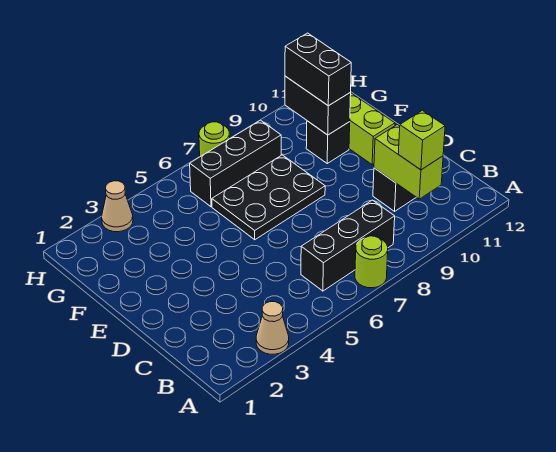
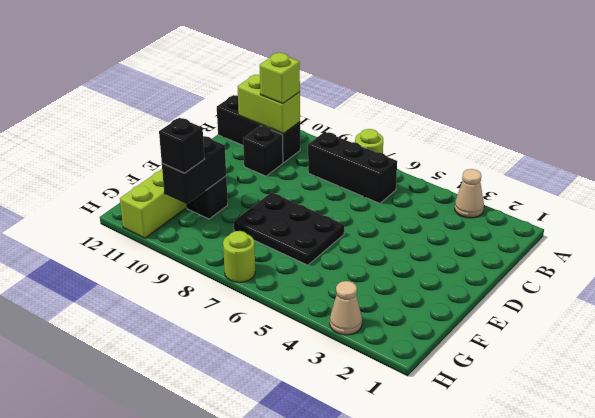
lime 1x2 brick [374,125,443,199] -> lime 1x2 brick turned to [237,75,300,134]
black 1x2 brick [285,33,351,106] -> black 1x1 brick [159,118,204,173]
black 1x3 brick [190,120,281,207] -> black 1x3 brick moved to [217,95,300,163]

